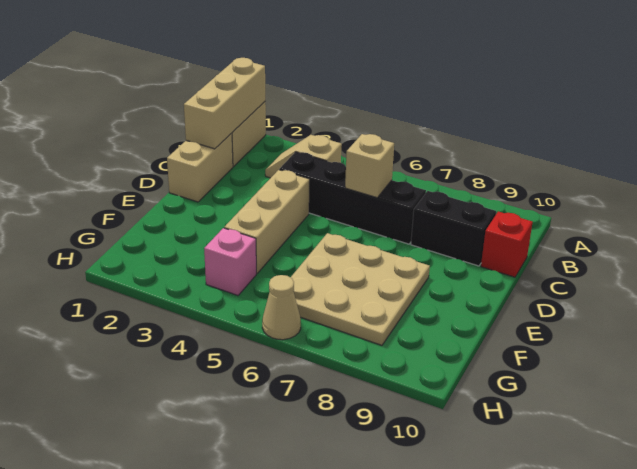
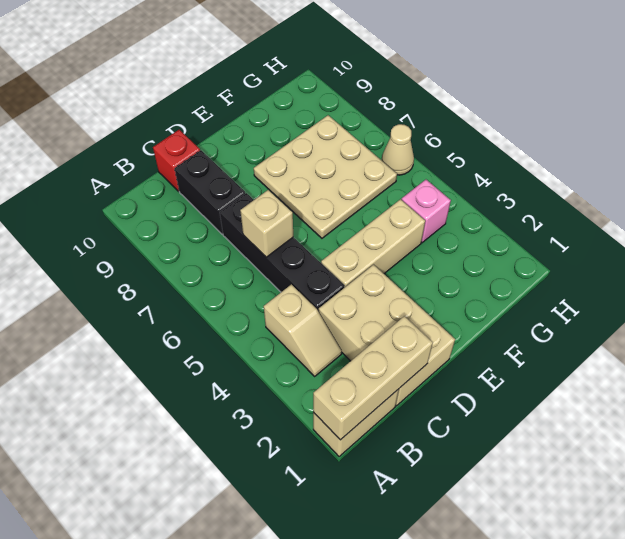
tan 1x2 brick [167,133,233,202] -> tan 2x3 brick [319,265,455,406]

